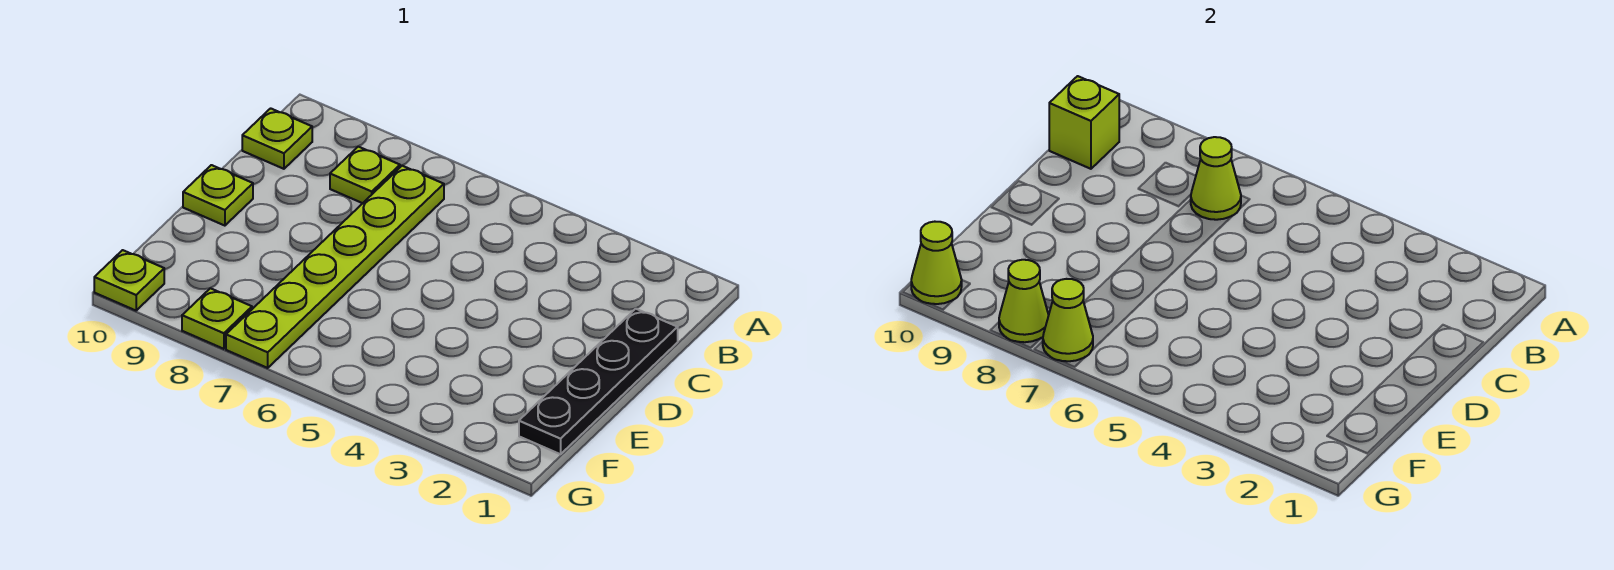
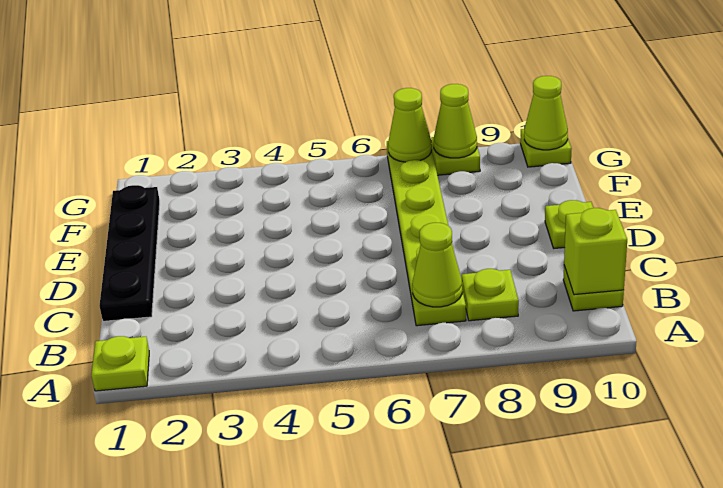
none -> lime 1x1 plate [91,336,149,391]

